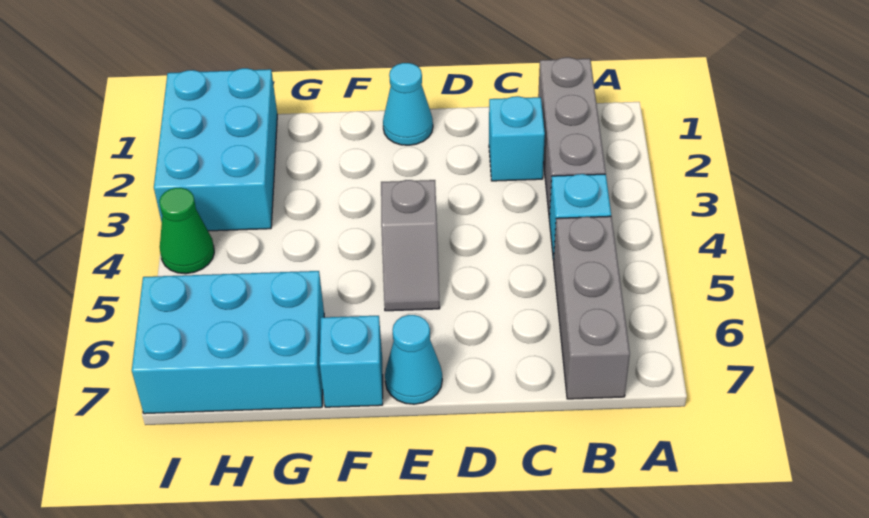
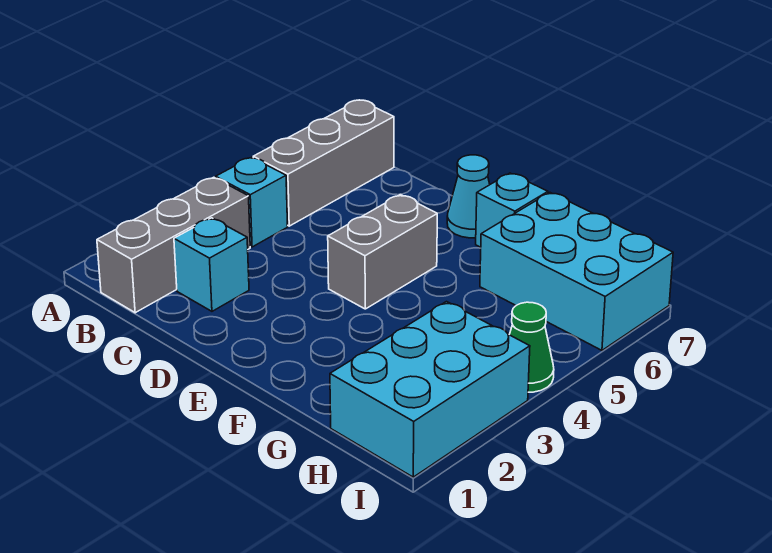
cyan 1x1 cone [383,63,433,145] -> none
grey 1x2 slope [381,180,440,311] -> grey 1x2 brick [328,195,437,309]

